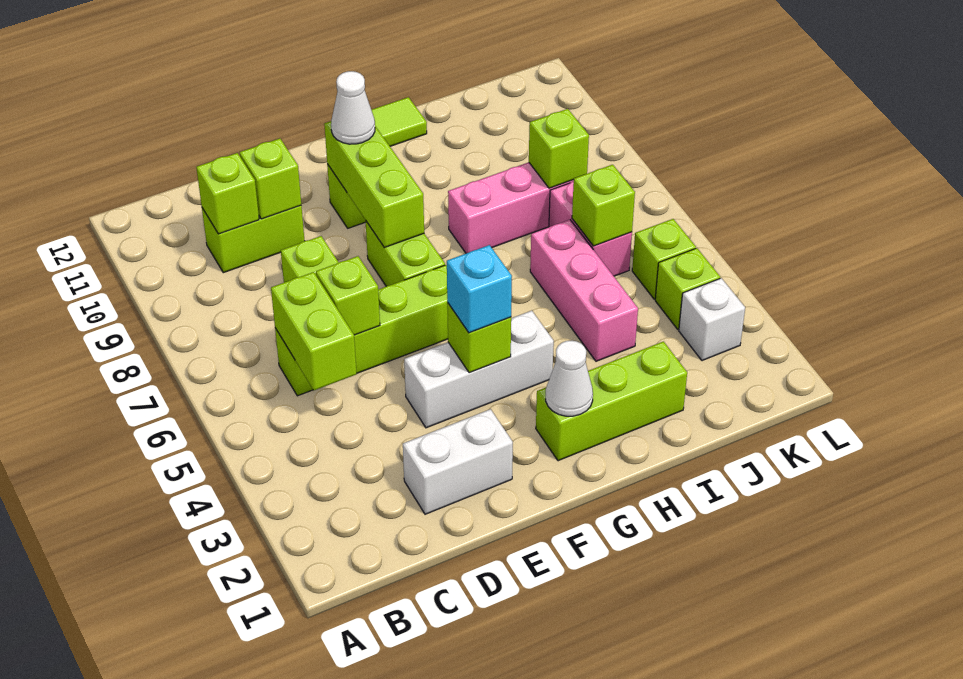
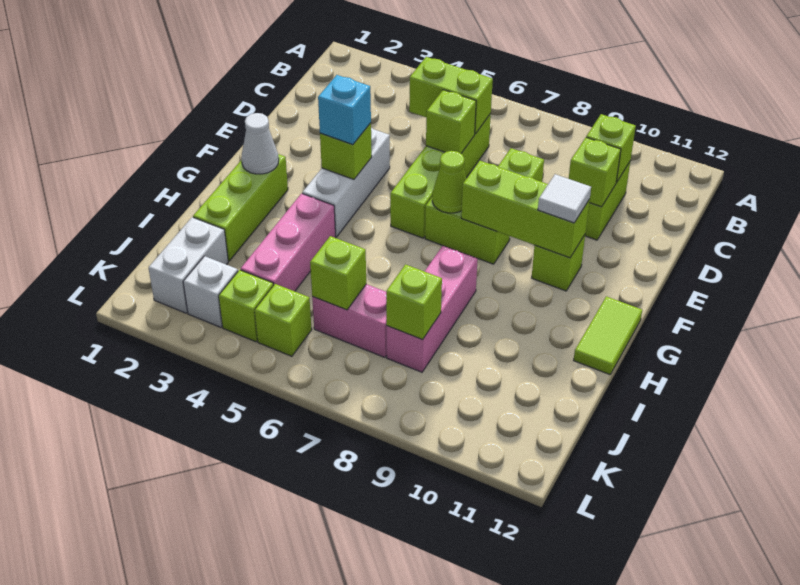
white 1x2 brick [403,409,513,514] -> white 1x2 brick moved to [149,217,228,313]
none -> lime 1x1 cone [432,151,466,213]
white 1x1 cone [331,71,375,144] -> white 1x1 tile [538,174,591,223]
pink 1x3 brick [530,220,638,361] -> pink 1x3 brick turned to [241,194,336,291]

